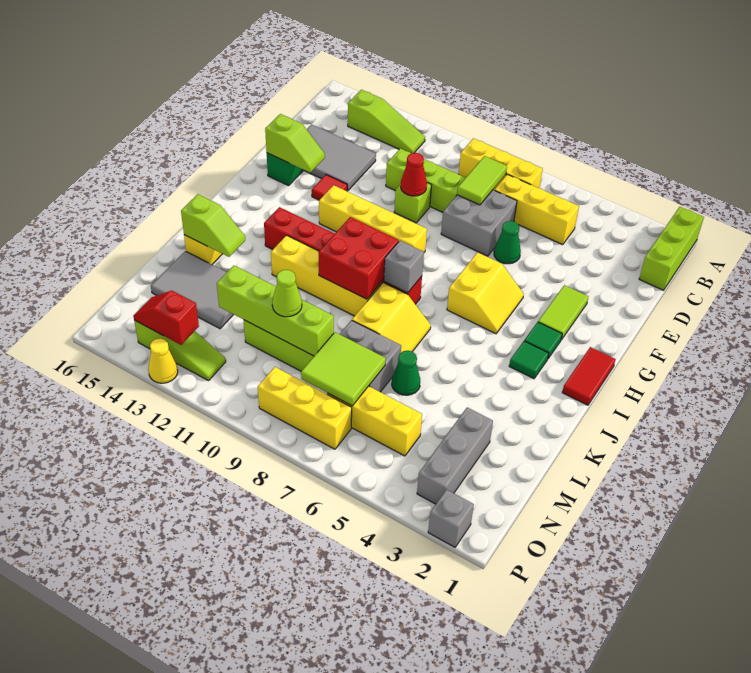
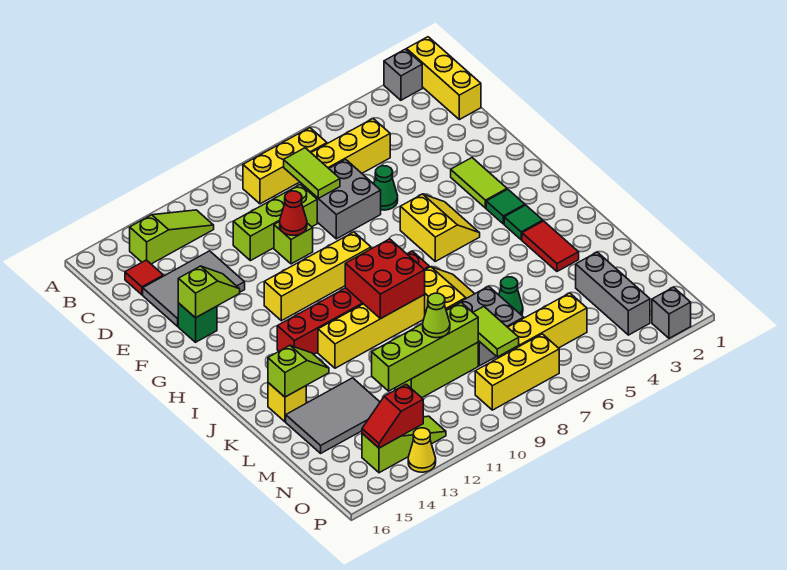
lime 1x3 brick [639,207,704,290] -> yellow 1x3 brick [407,37,481,120]
red 1x1 tile [312,175,347,200] -> red 1x1 tile moved to [125,260,163,295]
red 1x2 tile [562,347,616,405] -> red 1x2 tile moved to [522,221,579,271]
grey 1x1 brick [384,241,424,293] -> grey 1x1 brick moved to [384,49,422,100]
lime 2x2 tile [301,332,386,406] -> lime 1x2 tile [473,307,519,357]

